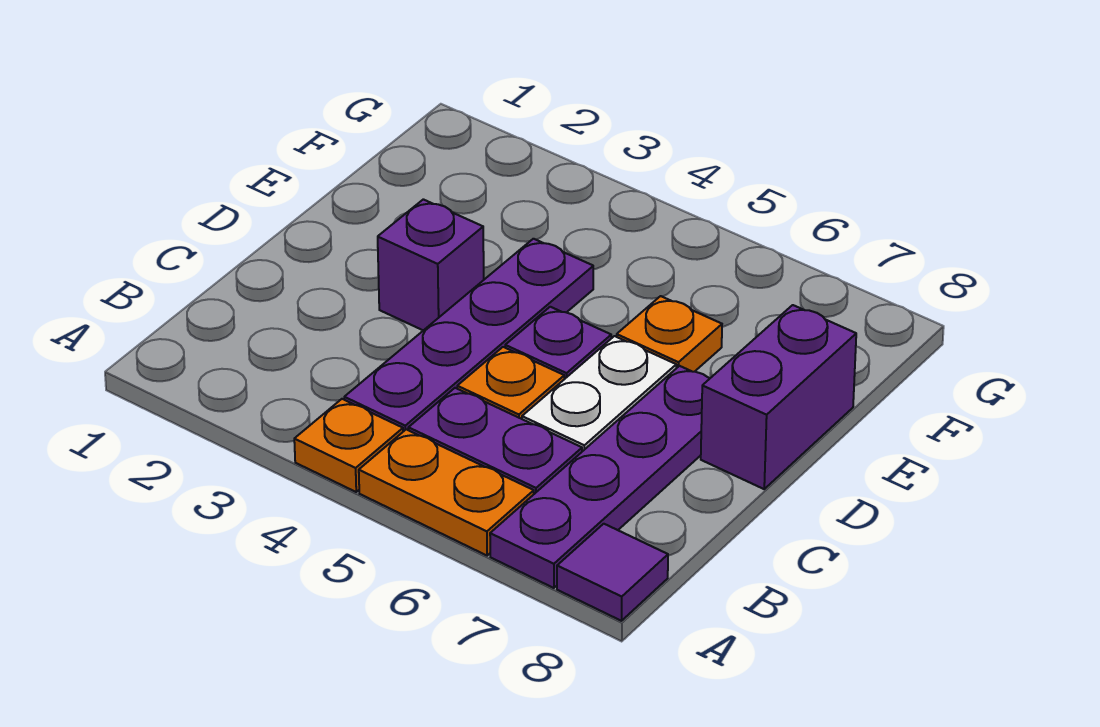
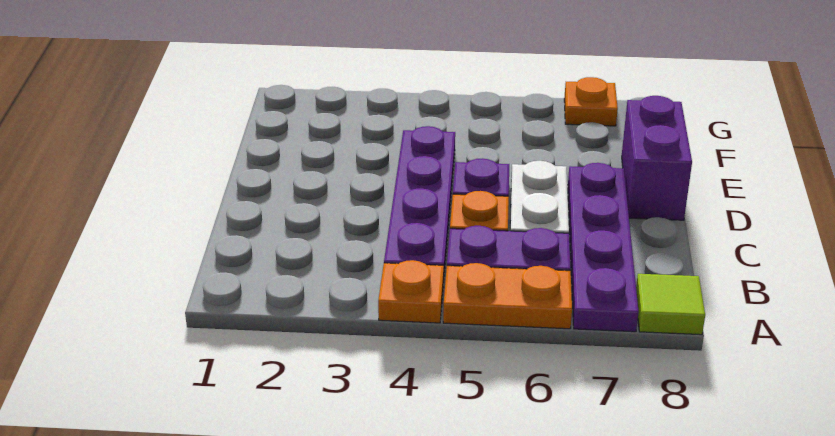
purple 1x1 tile [557,524,668,621] -> lime 1x1 tile [636,274,705,335]
purple 1x1 brick [378,199,484,330] -> none
orange 1x1 plate [617,296,722,372] -> orange 1x1 plate moved to [564,77,618,126]

